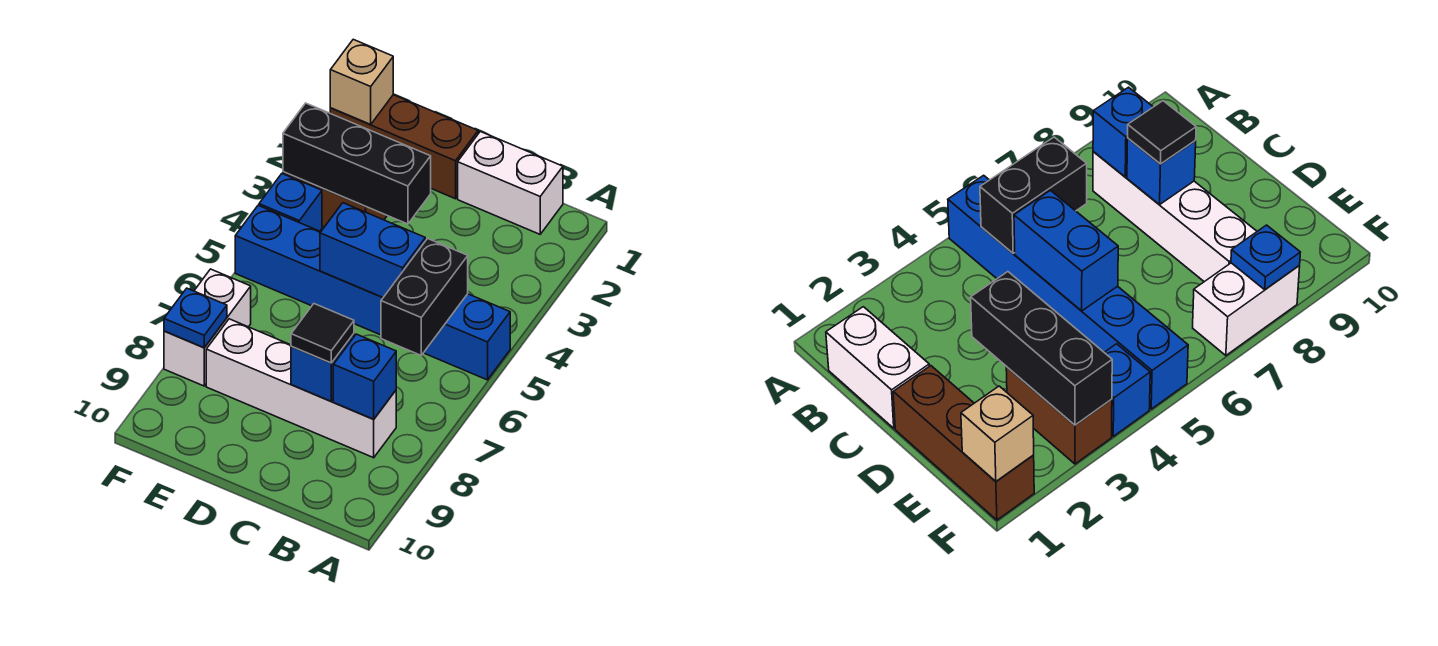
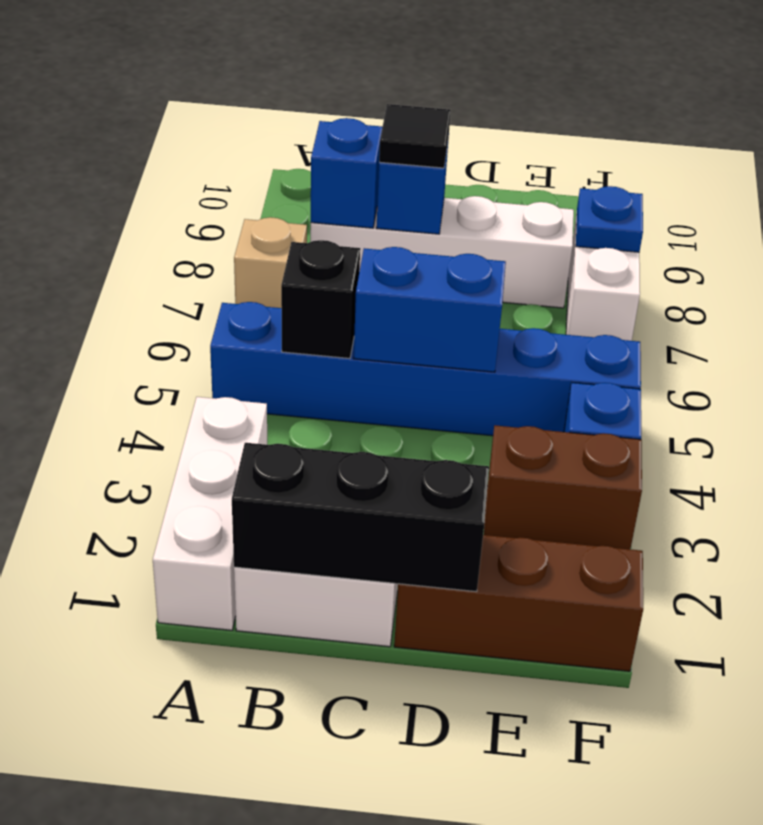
none -> white 1x3 brick [153,397,267,630]
black 1x2 brick [381,239,468,355] -> black 1x1 brick [281,240,360,358]
black 1x3 brick [283,103,431,224] -> black 1x3 brick moved to [232,443,489,592]
tan 1x1 brick [330,39,393,125] -> tan 1x1 brick moved to [234,217,307,308]

